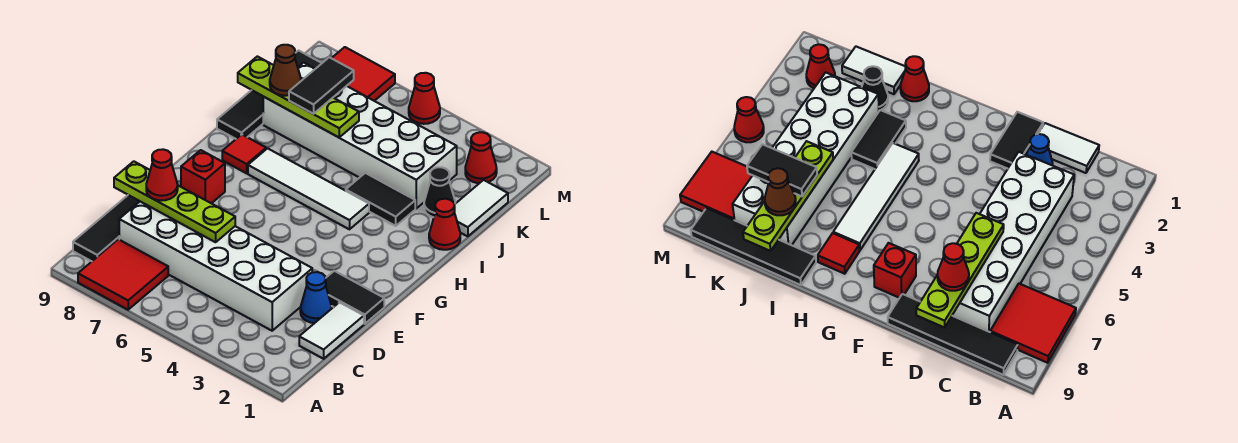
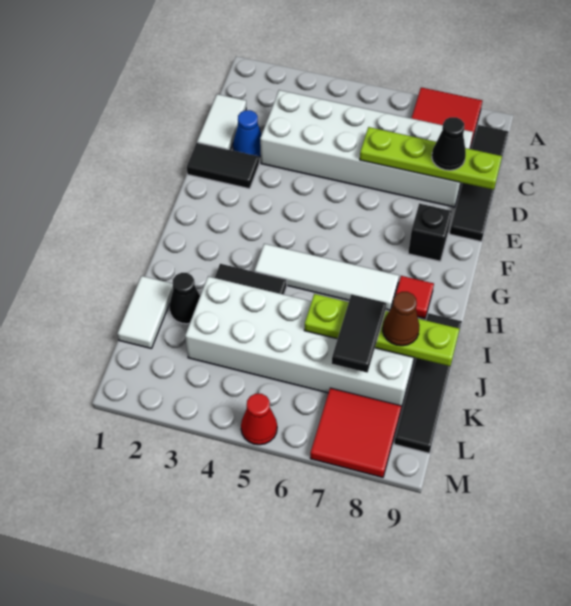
red 1x1 cone [146,149,178,201] -> black 1x1 cone [432,117,466,170]
red 1x1 brick [181,150,225,203] -> black 1x1 brick [408,203,452,261]
red 1x1 cone [429,199,460,250] -> none
red 1x1 cone [465,132,497,183] -> none

